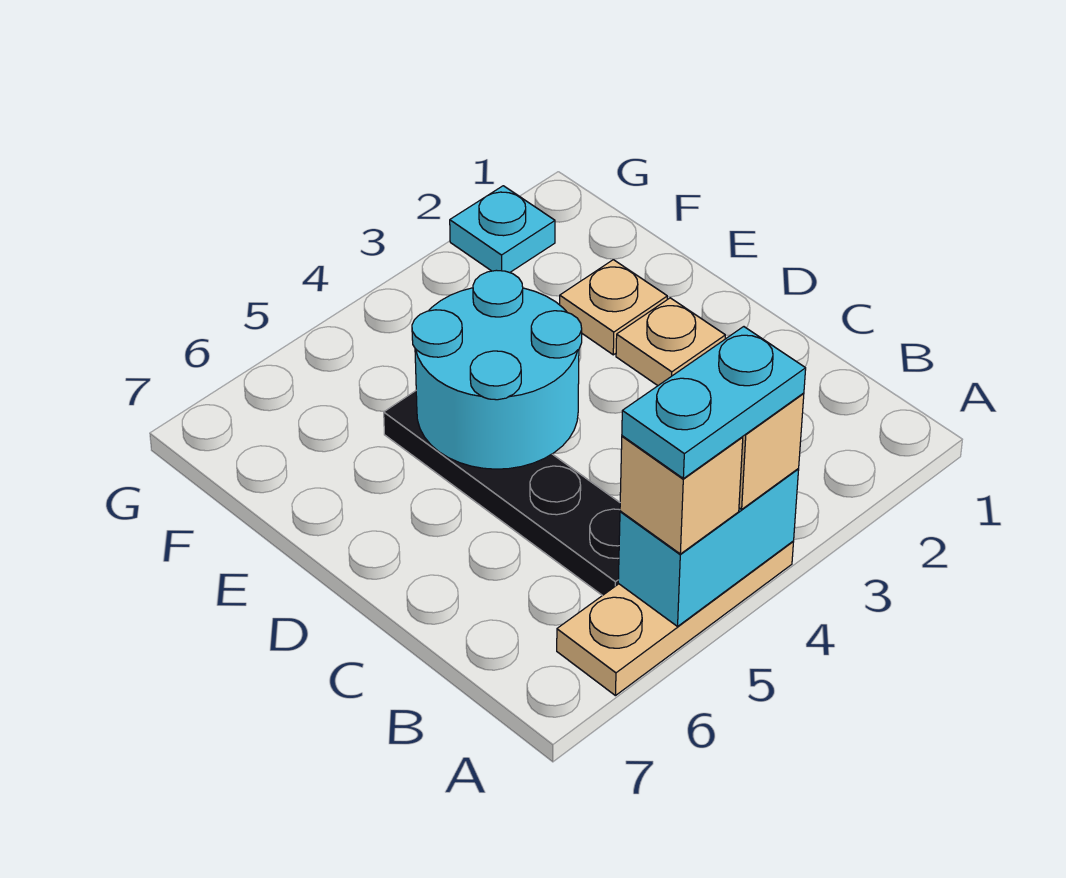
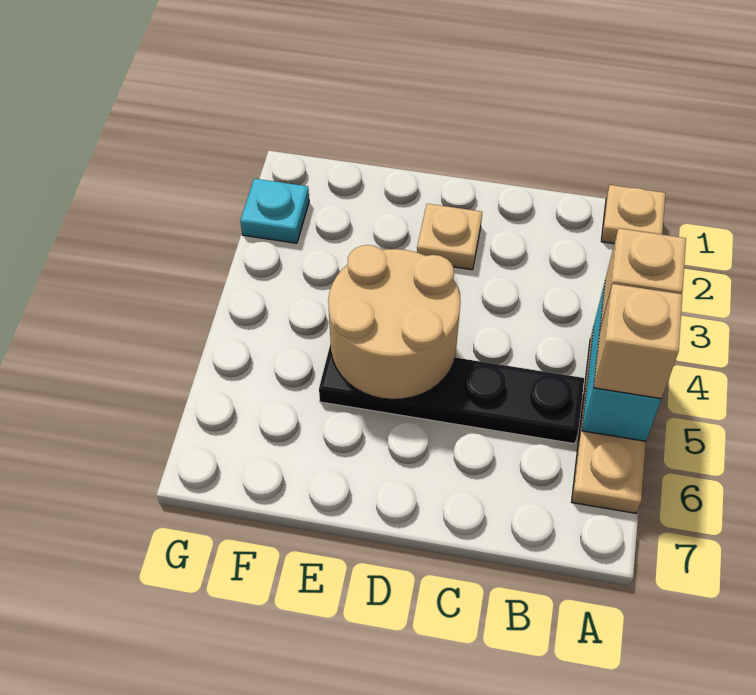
cyan 1x2 plate [622,327,806,479] -> none
cyan 2x2 round brick [412,270,582,469] -> tan 2x2 round brick [328,245,461,399]
tan 1x1 plate [560,260,667,355] -> tan 1x1 plate moved to [601,185,665,244]

